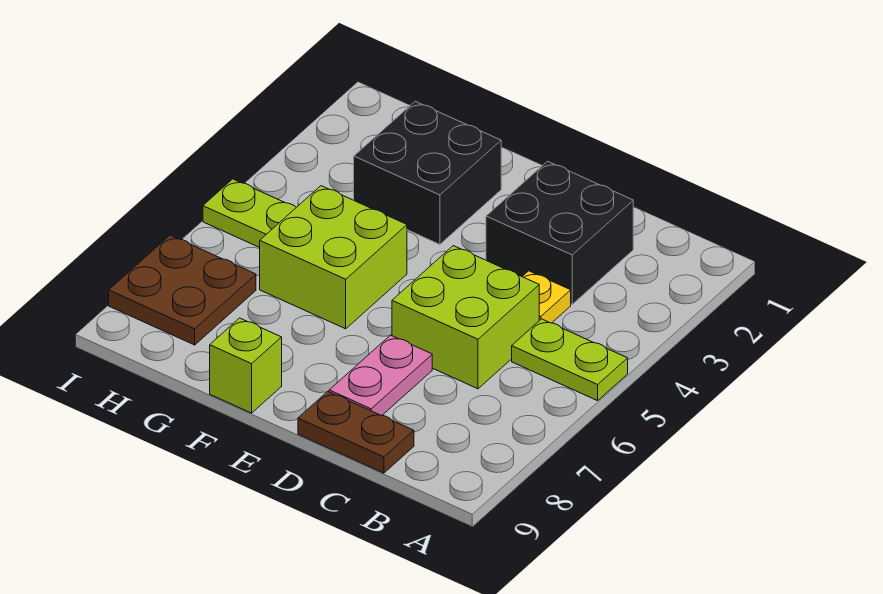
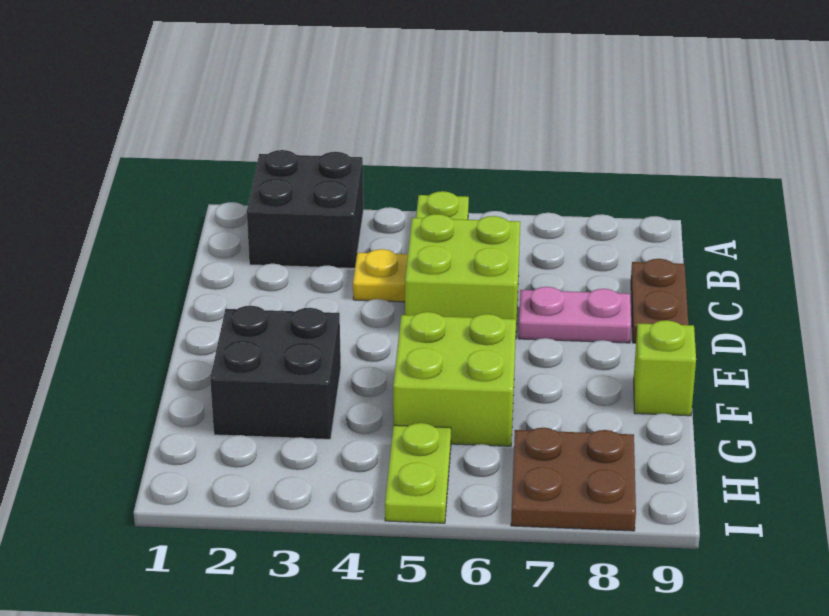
black 2x2 brick [486,161,633,304] -> black 2x2 brick moved to [247,150,364,268]

